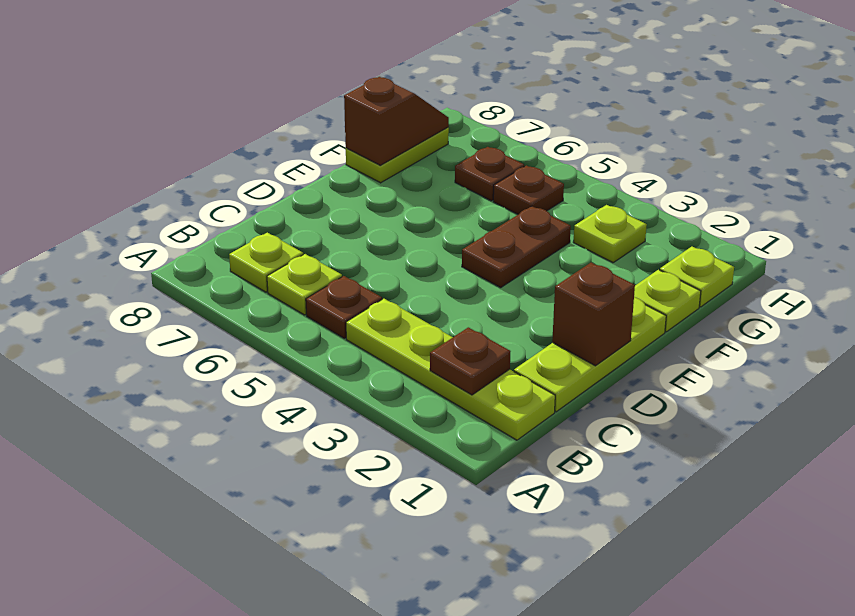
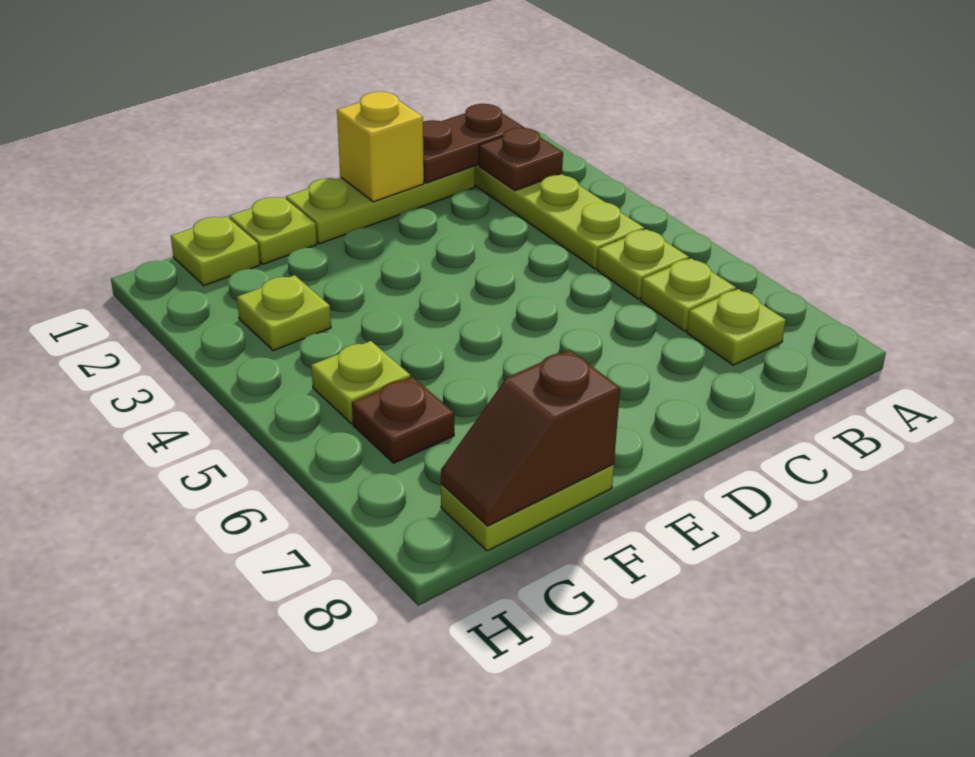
brown 1x1 plate [306,276,382,338] -> lime 1x1 plate [597,229,689,299]
brown 1x1 brick [552,262,635,366] -> yellow 1x1 brick [337,92,424,202]
brown 1x2 plate [462,206,571,288] -> brown 1x2 plate moved to [423,104,524,183]
brown 1x1 plate [493,165,564,214] -> lime 1x1 plate [311,341,410,423]

